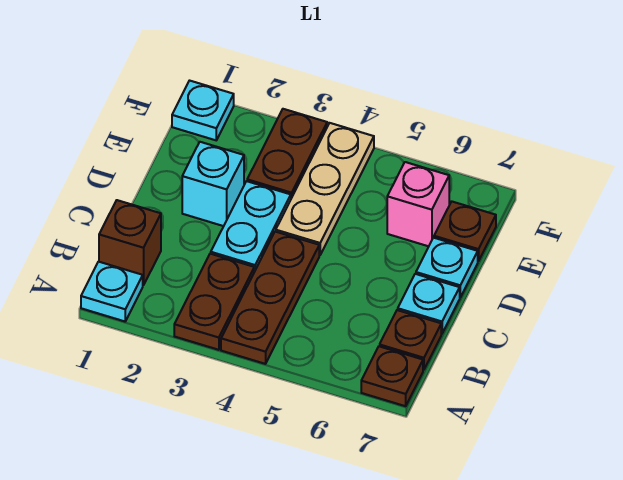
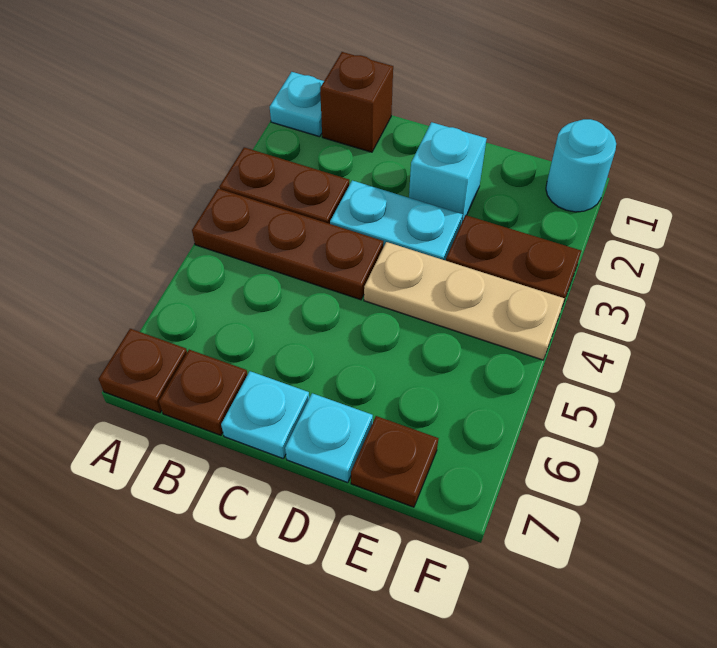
pink 1x1 brick [387,162,449,246] -> none
cyan 1x1 plate [172,81,234,140] -> cyan 1x1 round brick [546,119,616,212]

